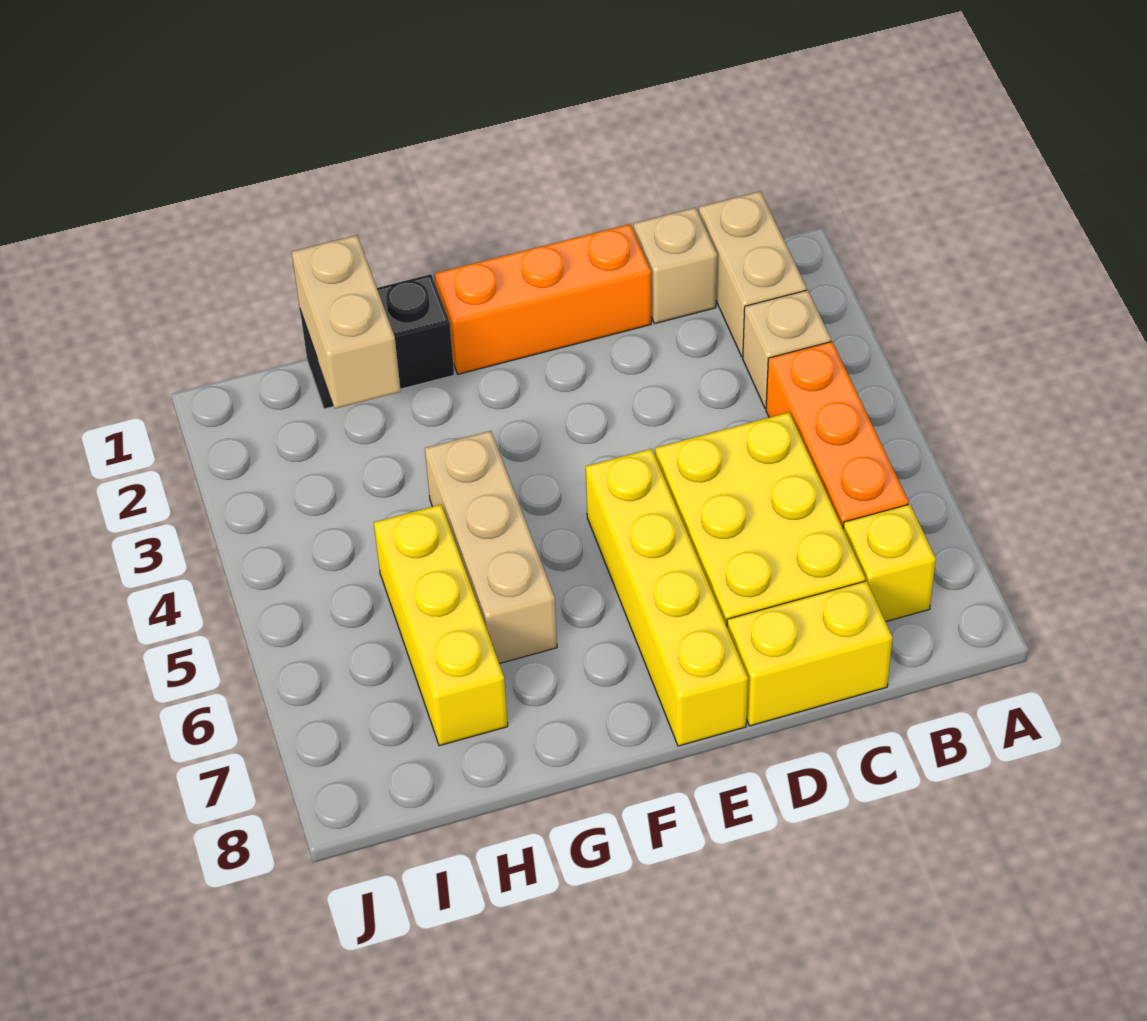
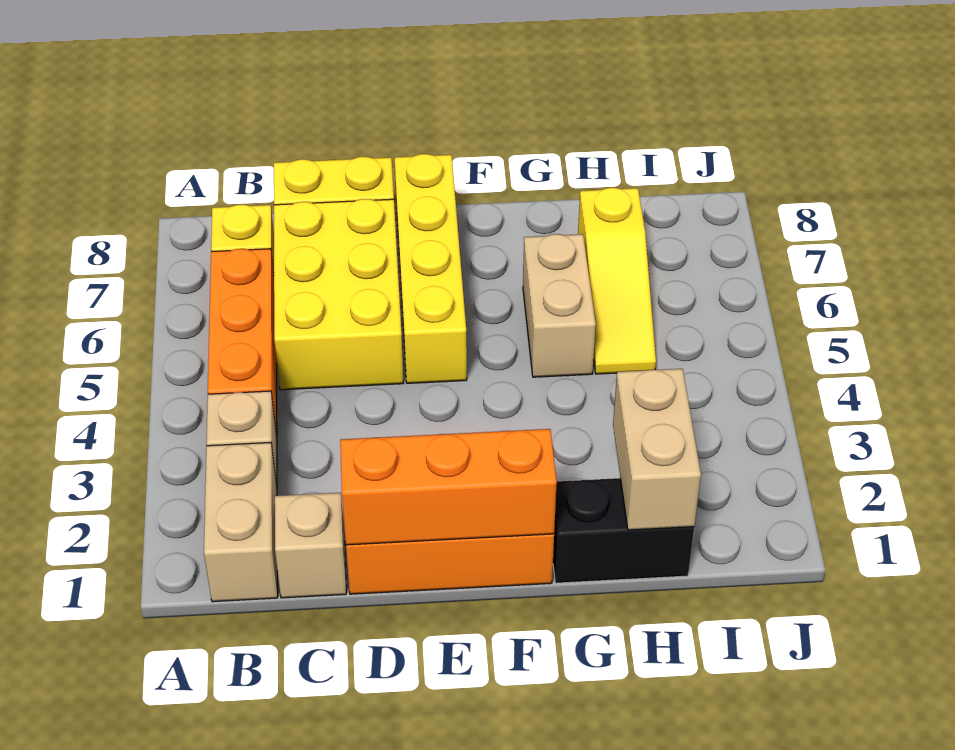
none -> orange 1x3 brick [340,429,557,545]
tan 1x3 brick [425,431,557,664] -> tan 1x2 brick [523,234,596,377]
yellow 1x3 brick [374,505,508,746] -> yellow 1x3 slope [578,188,656,374]

